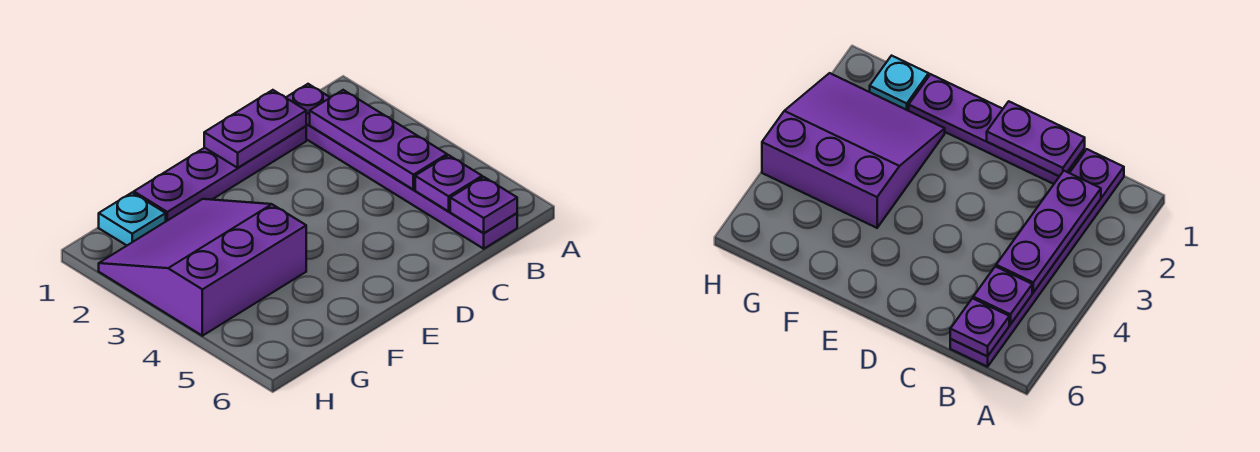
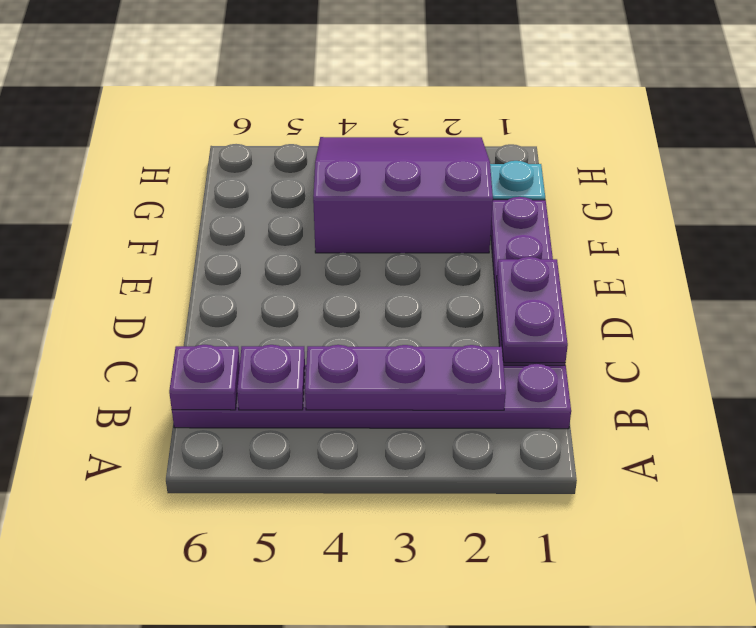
purple 3x3 slope [99,199,306,336] -> purple 3x3 slope turned to [313,137,493,253]

